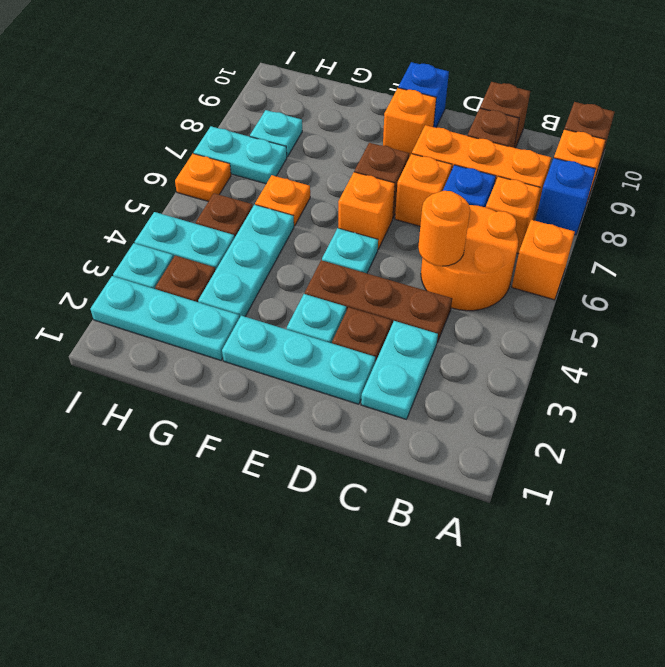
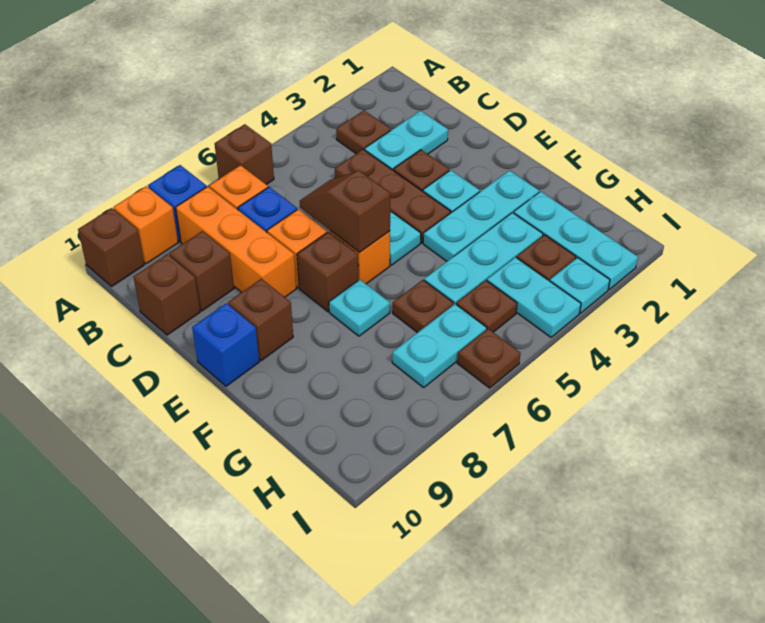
orange 1x1 brick [512,220,575,300] -> brown 1x1 brick [215,124,274,185]
none -> brown 1x1 plate [336,111,391,154]
orange 2x2 round brick [421,205,518,311] -> none
orange 1x1 round brick [418,191,470,266] -> none
cyan 1x3 plate [222,316,375,404] -> cyan 1x3 plate turned to [423,171,539,261]
none -> brown 1x2 slope [300,171,390,253]
orange 1x1 brick [383,88,436,157] -> brown 1x1 brick [228,279,293,361]
orange 1x1 plate [255,175,310,226] -> brown 1x1 plate [393,280,453,333]
cyan 1x2 plate [194,126,287,184] -> cyan 1x2 plate turned to [392,304,486,387]
cyan 1x1 plate [250,110,302,157] -> cyan 1x1 plate moved to [329,280,390,336]
orange 1x1 plate [175,154,231,201] -> brown 1x1 plate [458,329,521,388]

